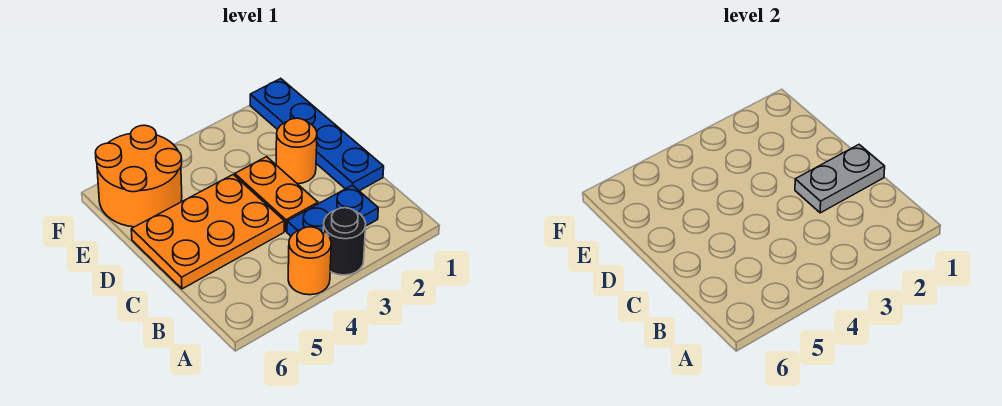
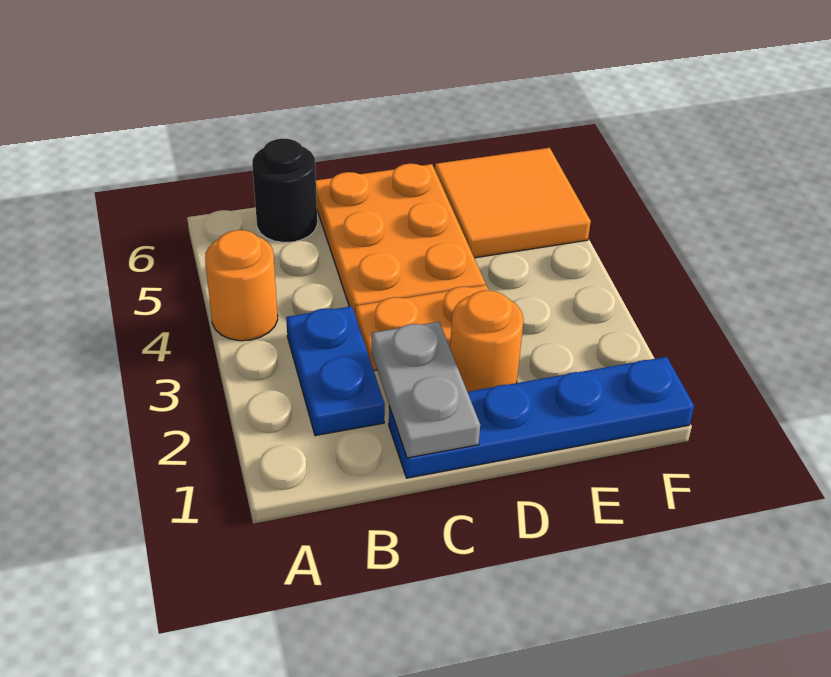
black 1x1 round brick [323,208,366,275] -> black 1x1 round brick moved to [252,138,317,243]
orange 2x2 round brick [95,125,182,227] -> orange 2x2 tile [435,148,591,258]

